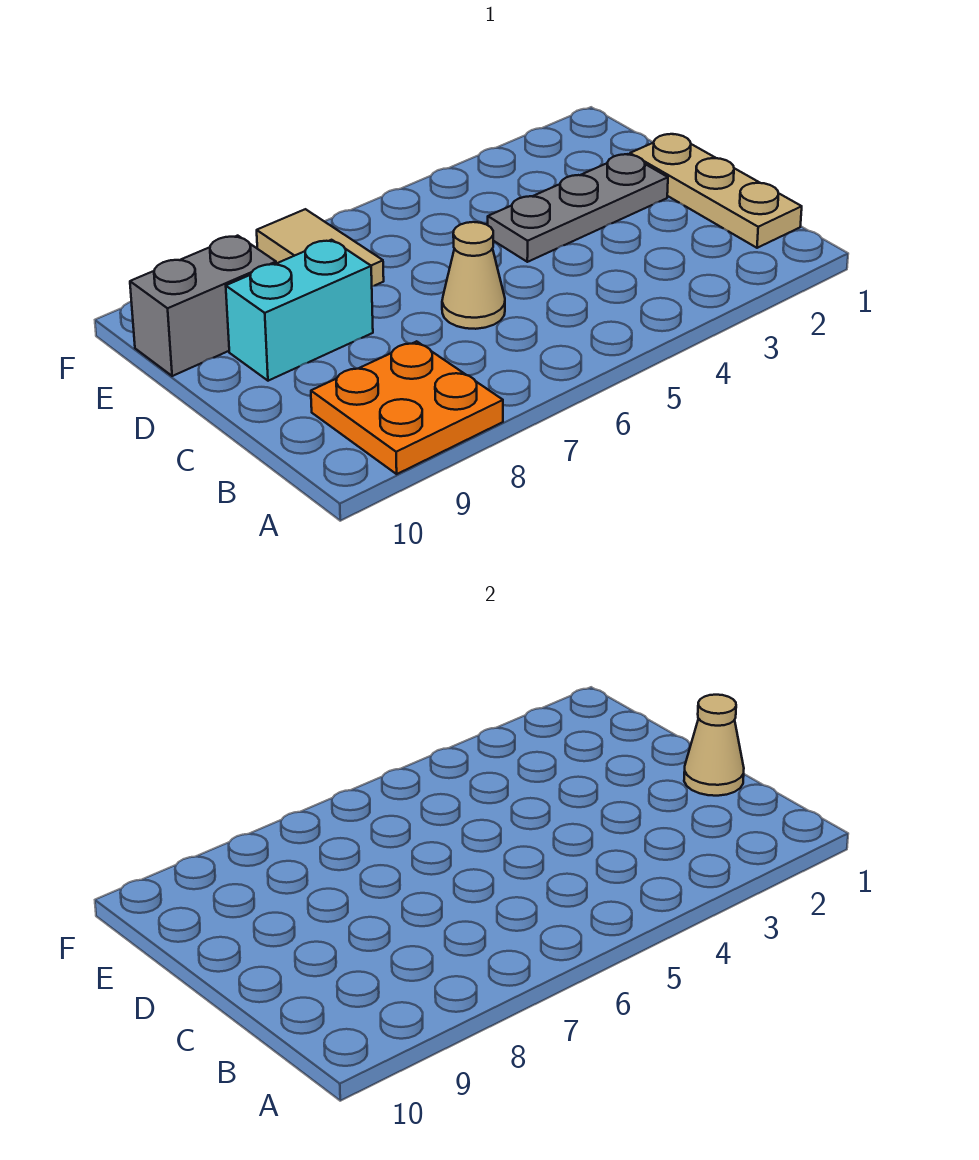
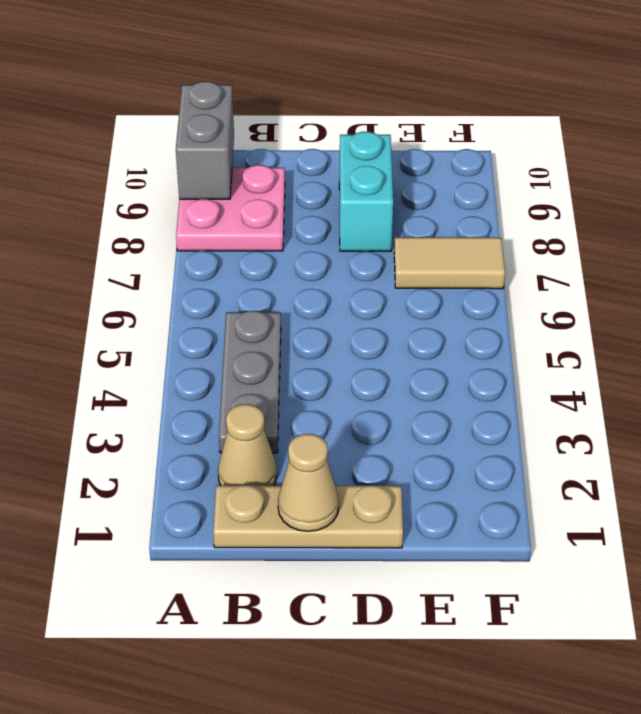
orange 2x2 plate [311,341,503,474] -> pink 2x2 plate [176,165,285,251]
tan 1x1 cone [442,222,505,329] -> tan 1x1 cone moved to [218,404,277,486]
grey 1x3 plate [488,154,668,262] -> grey 1x3 plate moved to [219,311,281,453]
grey 1x2 brick [130,236,276,376] -> grey 1x2 brick moved to [176,81,234,199]

